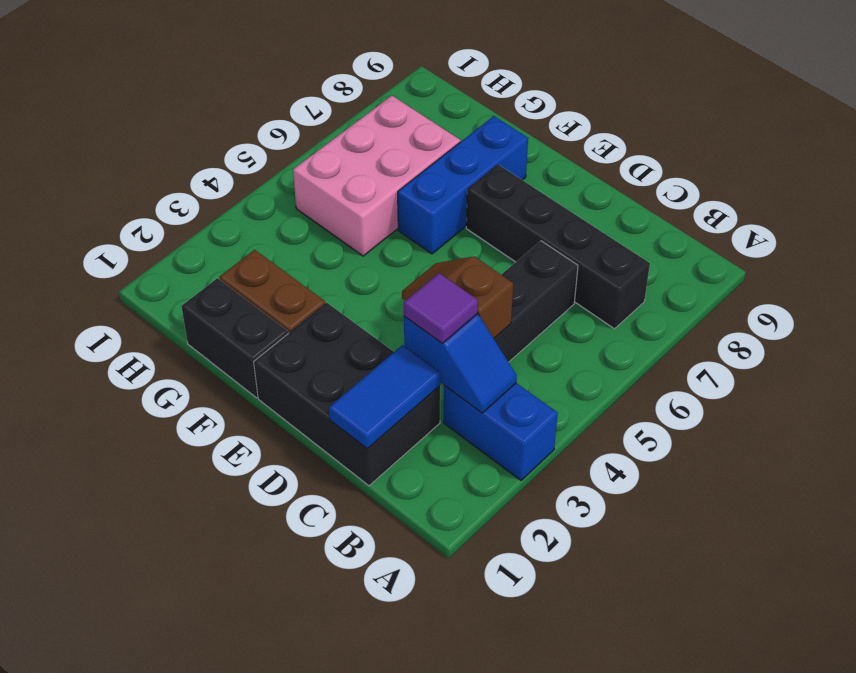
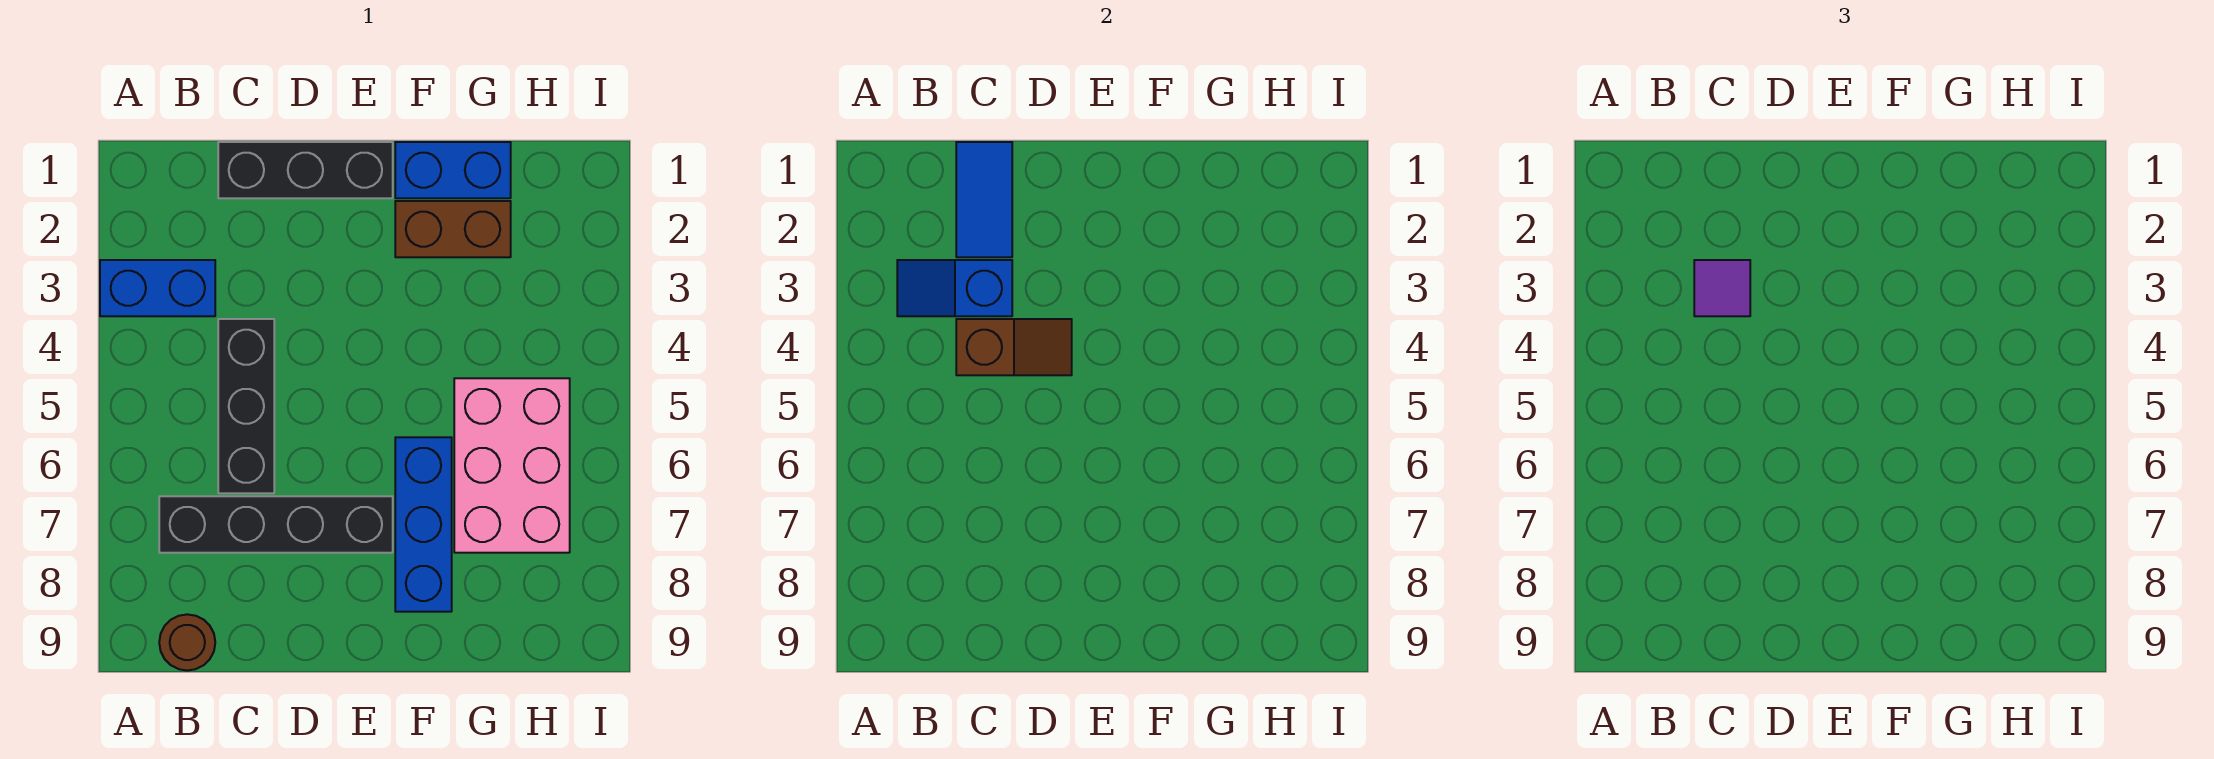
none -> brown 1x1 round brick [159,614,215,671]
black 2x3 brick [254,303,440,486] -> black 1x3 brick [218,142,393,198]
black 1x2 brick [181,278,288,398] -> blue 1x2 brick [395,142,511,198]

